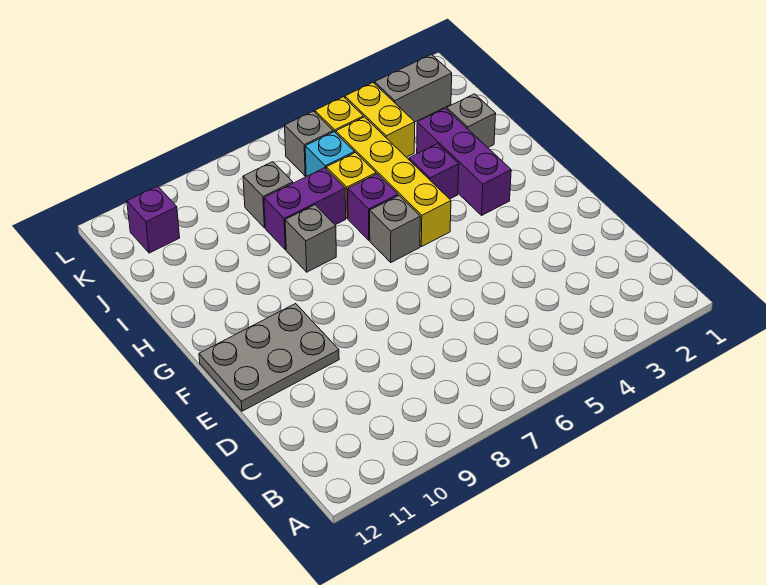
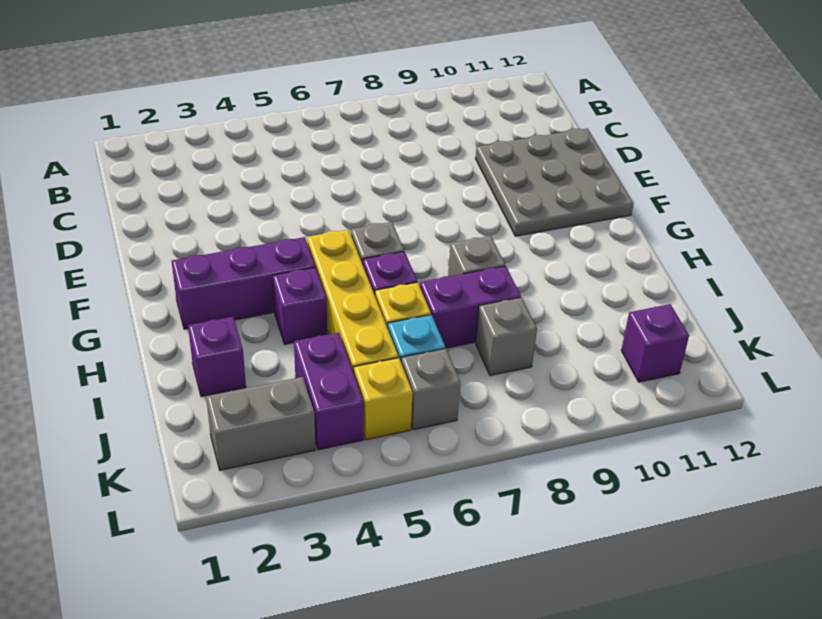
grey 2x3 plate [199,304,339,411] -> grey 3x3 plate [476,128,634,236]
purple 1x3 brick [417,108,511,216] -> purple 1x3 brick turned to [172,237,315,329]
grey 1x1 brick [447,94,496,147] -> purple 1x1 brick [188,317,246,397]
yellow 1x2 brick [345,83,415,157] -> purple 1x2 brick [294,333,364,450]

